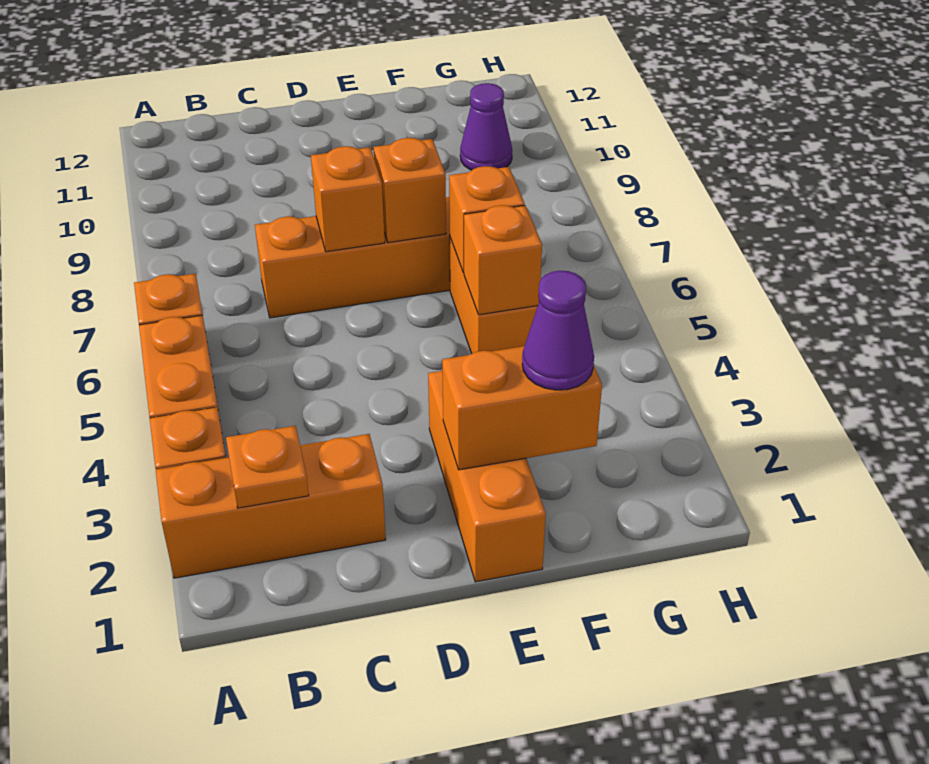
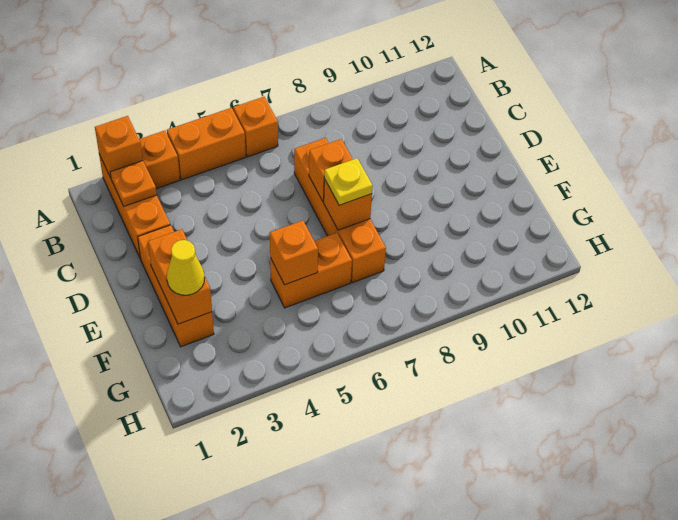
orange 1x3 brick [428,371,546,582] -> orange 1x3 brick turned to [138,225,214,347]
none -> yellow 1x1 plate [324,158,373,205]
purple 1x1 cone [522,271,594,390] -> yellow 1x1 cone [167,240,205,295]
orange 1x1 brick [449,166,525,273] -> orange 1x1 brick moved to [95,116,143,178]
purple 1x1 cone [460,83,512,170] -> none

